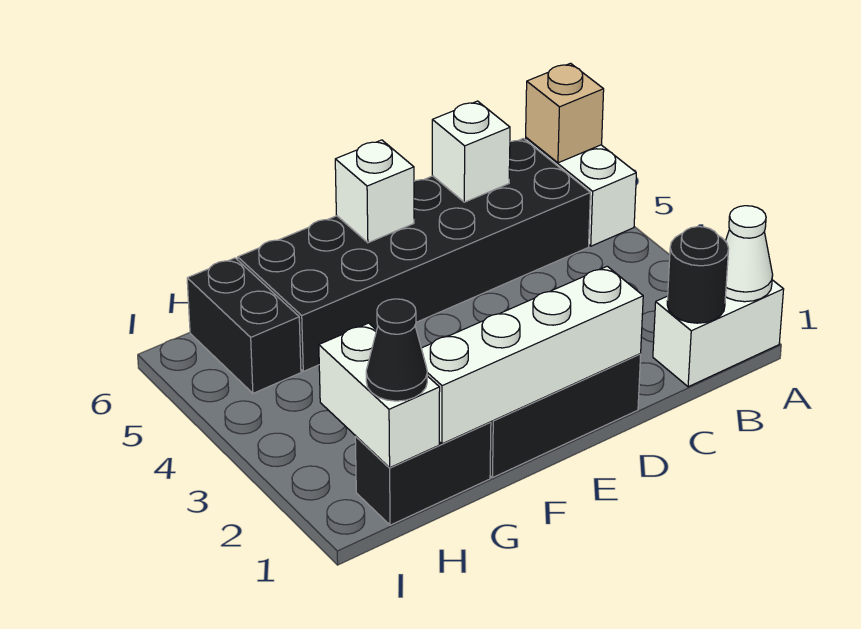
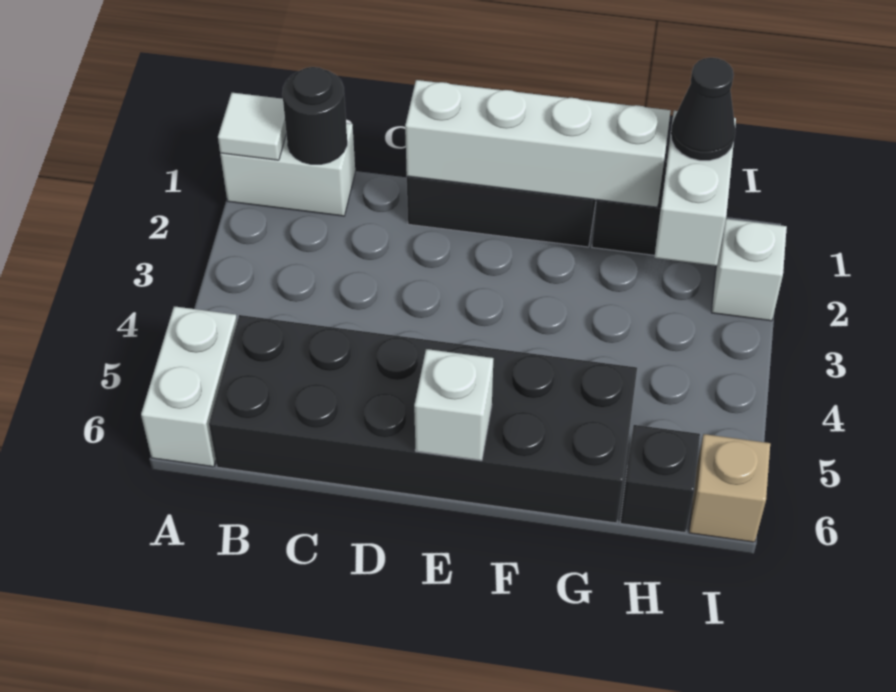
white 1x1 cone [725,206,773,302] -> white 1x1 tile [218,93,286,160]
tan 1x1 brick [526,63,604,163] -> tan 1x1 brick moved to [689,434,770,542]
white 1x1 brick [432,101,510,202] -> white 1x1 brick moved to [711,219,787,321]
black 1x2 brick [187,258,301,393] -> black 1x1 brick [620,425,700,532]

